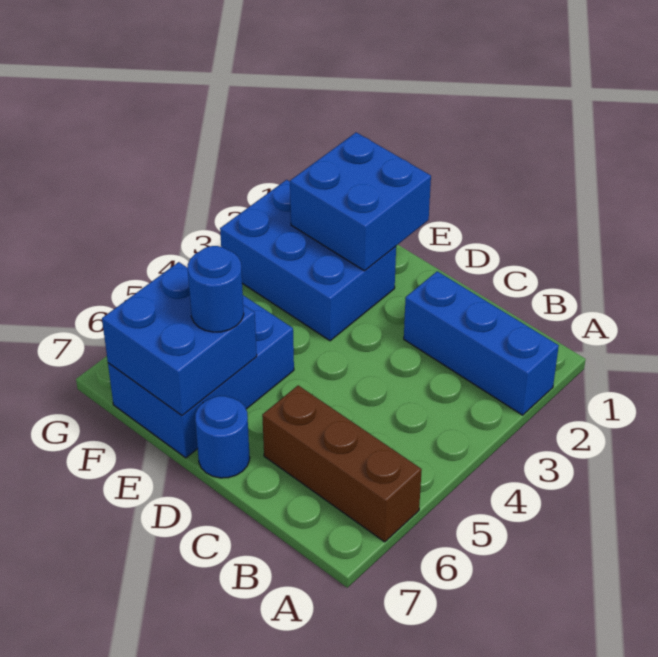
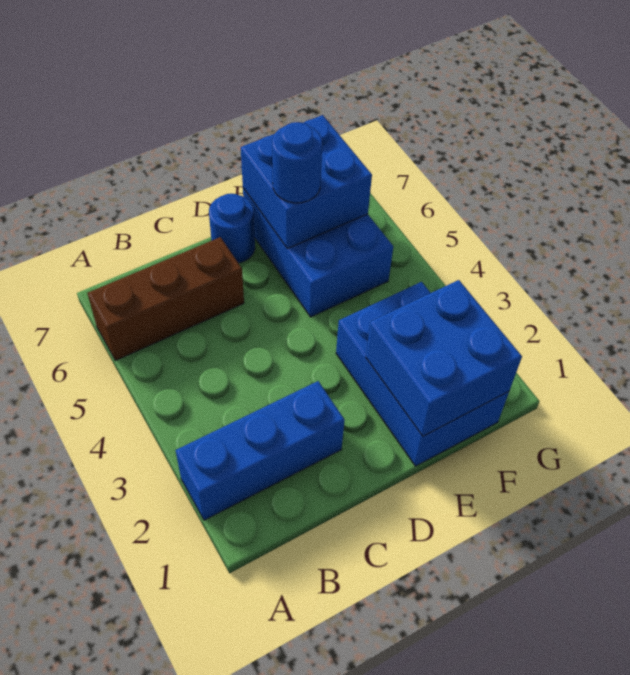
blue 2x3 brick [220,180,396,341] -> blue 2x3 brick turned to [336,282,509,466]

